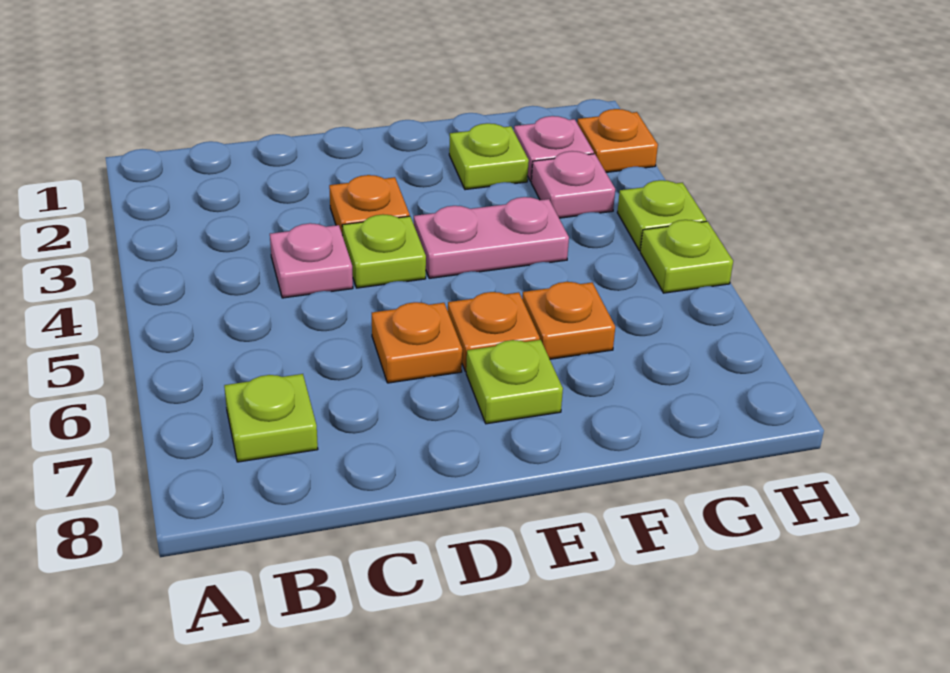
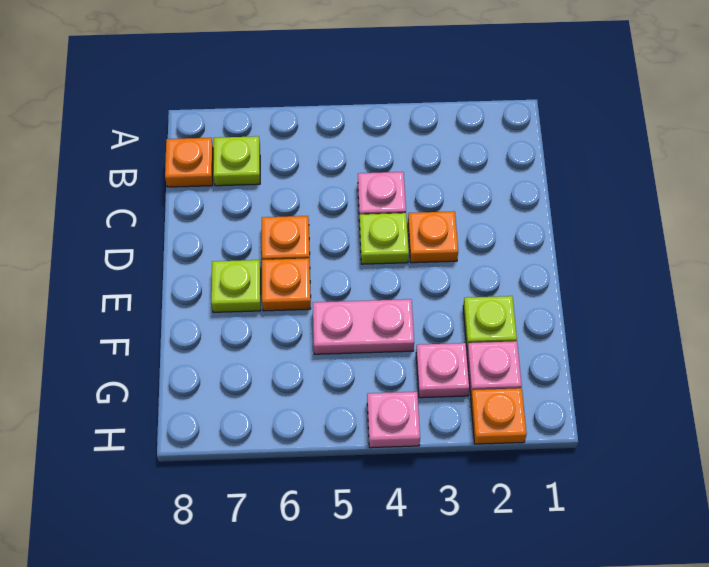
pink 1x2 plate [414,197,569,278] -> pink 1x2 plate turned to [313,299,414,354]
orange 1x1 plate [522,282,615,359] -> orange 1x1 plate moved to [165,138,213,187]
lime 1x1 plate [617,180,706,251] -> pink 1x1 plate [367,392,420,448]
lime 1x1 plate [640,220,733,293] -> none

